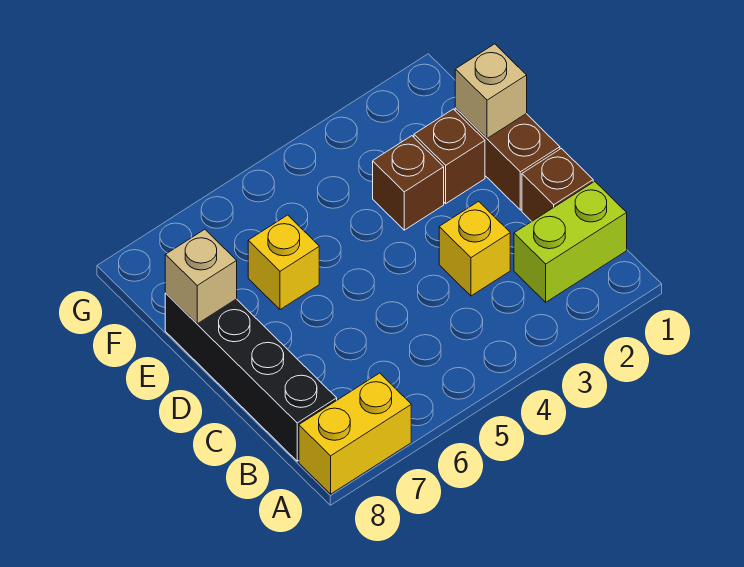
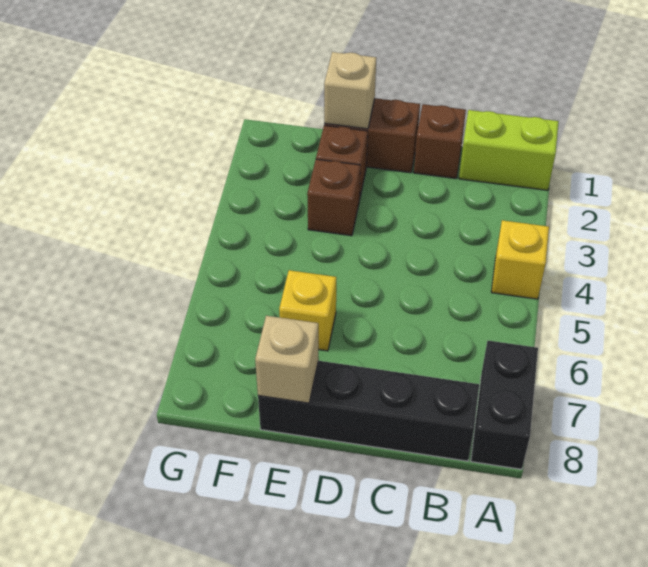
yellow 1x2 brick [299,373,411,494] -> black 1x2 brick [471,341,538,469]
lime 1x2 brick [514,181,627,302] -> lime 1x2 brick turned to [459,110,559,190]
yellow 1x1 brick [439,201,510,296] -> yellow 1x1 brick moved to [491,220,549,299]

